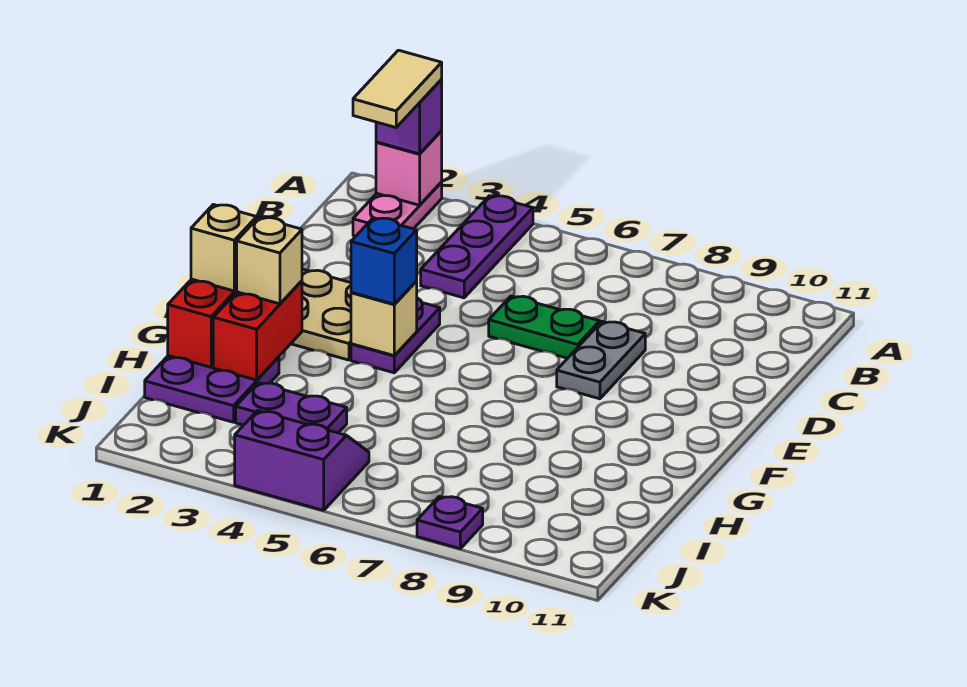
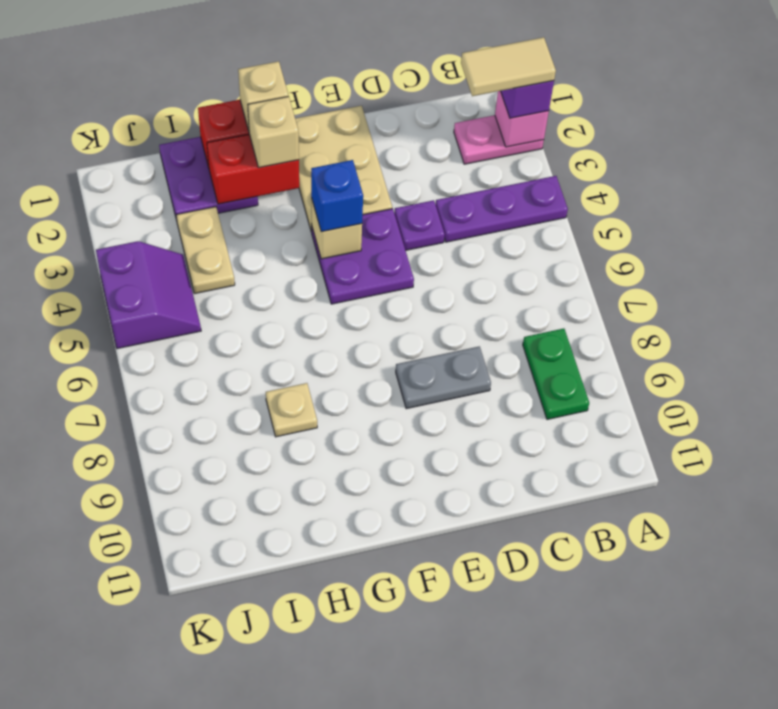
green 1x2 plate [489,296,600,358] -> green 1x2 plate moved to [523,329,589,419]
purple 1x2 plate [351,298,440,373] -> purple 2x2 plate [312,209,414,304]
none -> tan 1x1 plate [266,383,317,437]
purple 1x2 plate [236,383,347,433] -> tan 1x2 plate [176,207,235,294]
purple 1x1 plate [417,496,483,549] -> purple 1x1 plate moved to [394,200,445,250]

